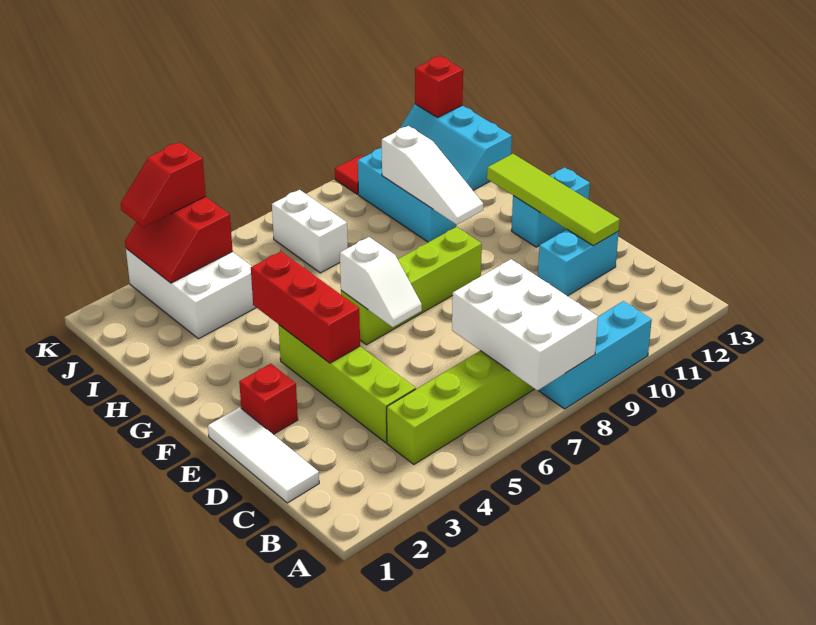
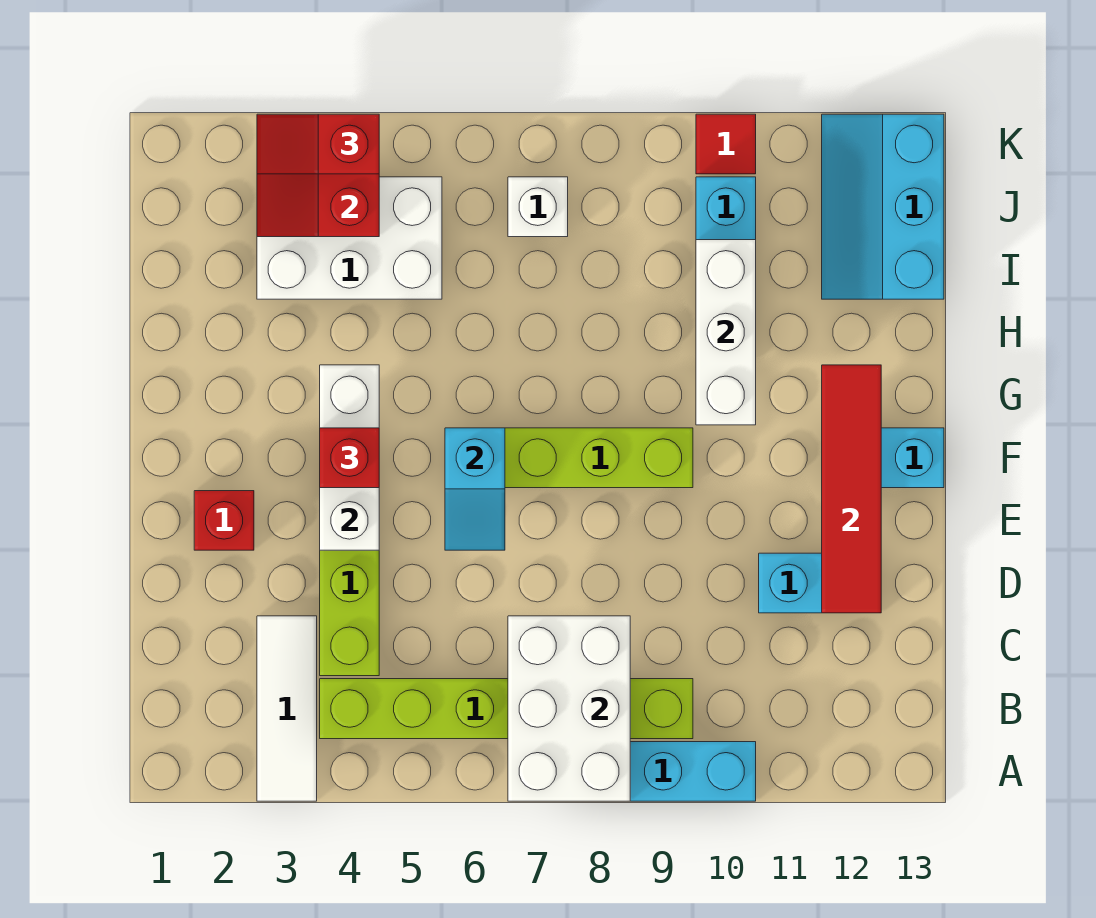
white 1x3 tile [208,407,319,503] -> white 1x3 tile moved to [257,616,317,801]
lime 1x4 tile [487,154,620,245] -> red 1x4 tile [822,365,881,613]
red 1x3 brick [251,252,360,363] -> white 1x3 brick [320,365,379,550]
white 1x2 slope [340,237,422,327] -> cyan 1x2 slope [445,428,505,550]
white 1x3 slope [382,126,483,225] -> white 1x3 brick [696,240,756,425]
white 2x3 brick [126,249,256,339] -> white 2x3 brick turned to [257,177,442,299]
white 1x2 brick [272,190,348,273] -> white 1x1 brick [508,177,568,237]
red 1x1 brick [415,56,463,117] -> red 1x1 brick moved to [320,428,379,488]

